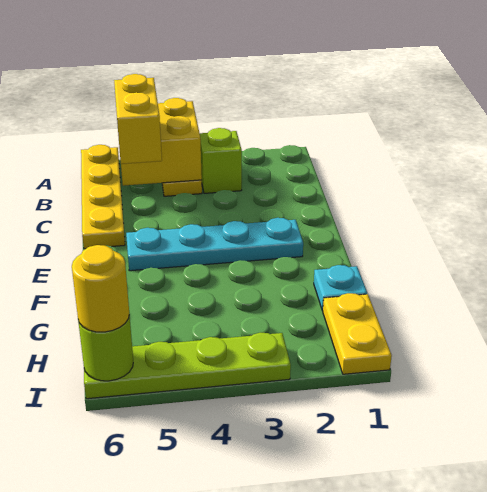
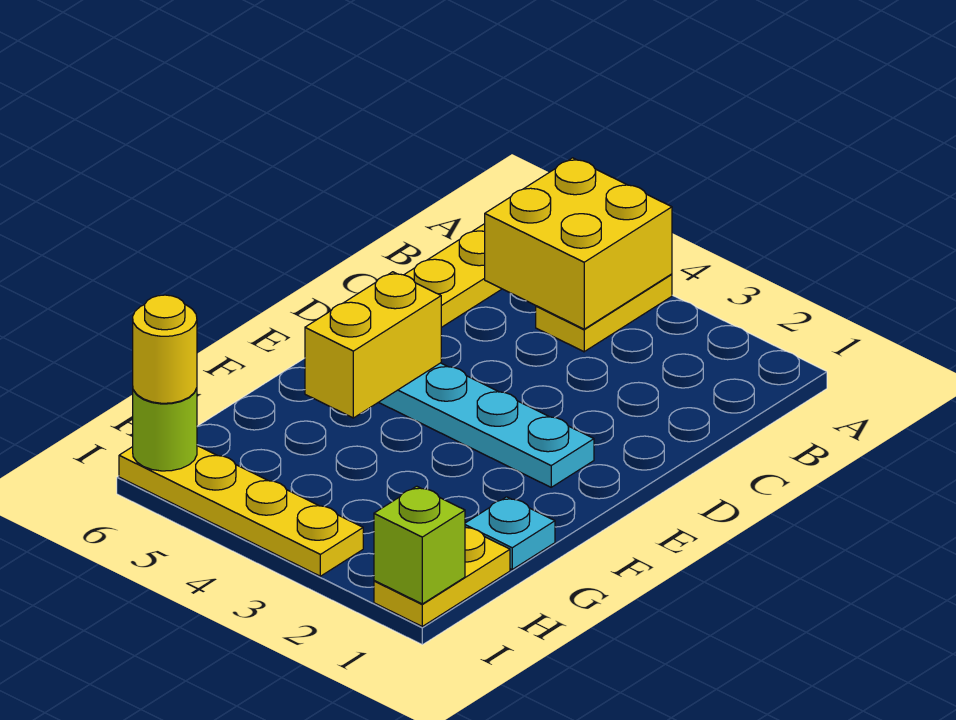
lime 1x1 brick [200,128,242,193] -> lime 1x1 brick moved to [374,486,465,604]
yellow 1x2 brick [114,74,162,164] -> yellow 1x2 brick moved to [305,272,441,418]
lime 1x4 plate [84,333,291,399] -> yellow 1x4 plate [119,446,363,576]

